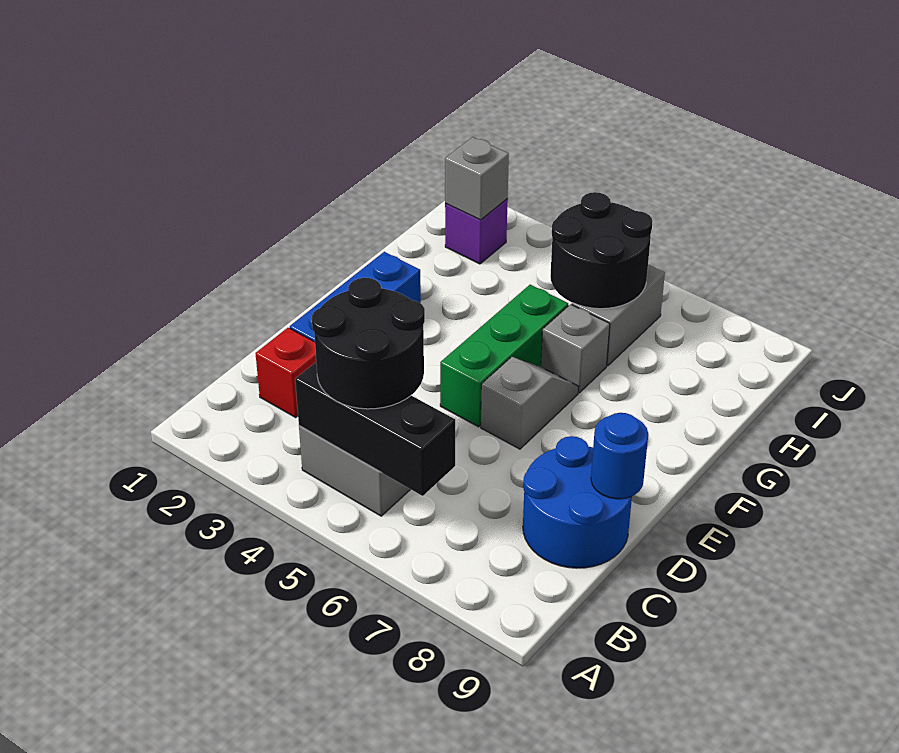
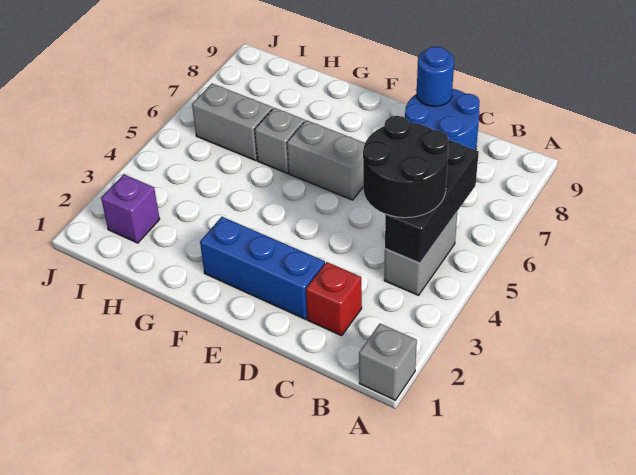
green 1x3 brick [440,285,568,427] -> none
grey 1x2 slope [481,357,578,449] -> grey 1x2 brick [287,120,365,200]
black 2x2 round brick [551,192,653,309] -> none
grey 1x1 brick [445,137,509,220] -> grey 1x1 brick moved to [359,324,417,400]

